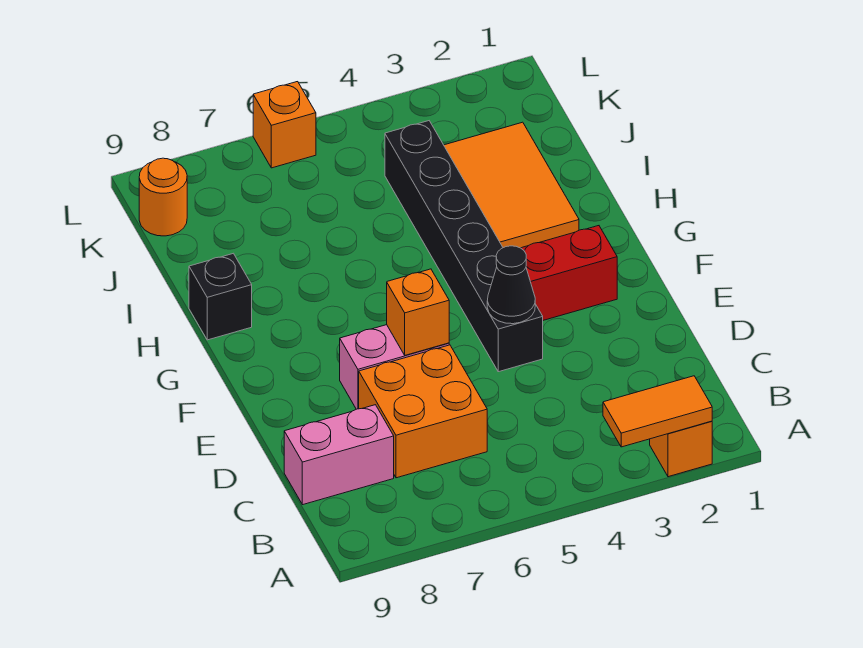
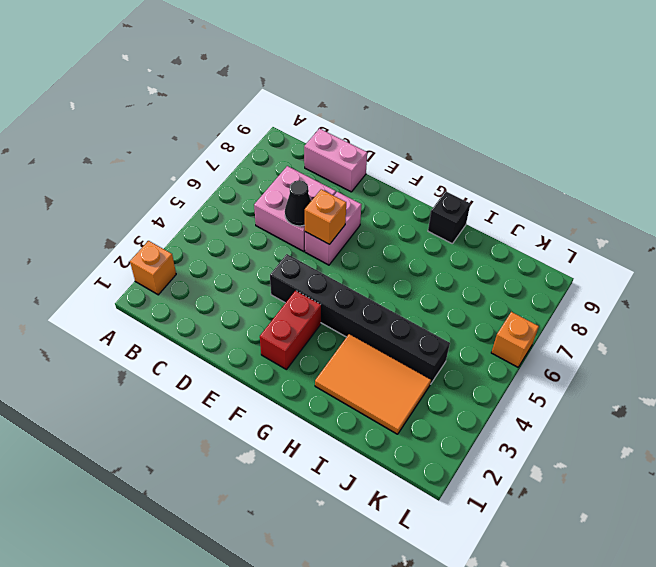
orange 1x2 tile [603,376,712,447] -> none
orange 2x2 brick [359,345,487,478] -> pink 2x2 brick [254,166,336,252]
pink 1x2 brick [284,405,394,505] -> pink 1x2 brick turned to [304,129,367,192]
black 1x1 cone [487,246,535,324] -> black 1x1 cone moved to [285,180,311,226]
orange 1x1 round brick [139,158,187,236] -> none

